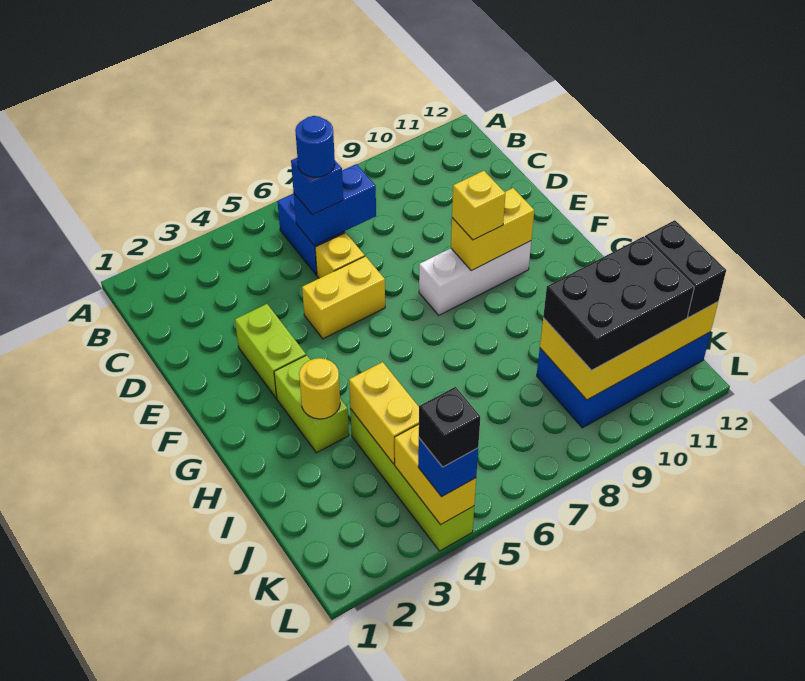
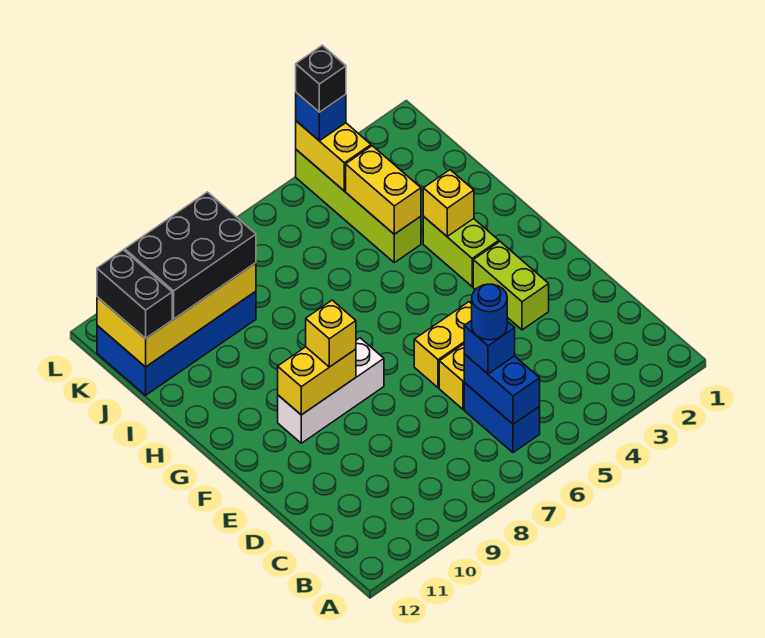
blue 1x2 brick [293,164,376,245] -> blue 1x2 brick turned to [464,354,540,424]
yellow 1x1 round brick [299,358,340,419] -> yellow 1x1 brick [423,170,474,236]

